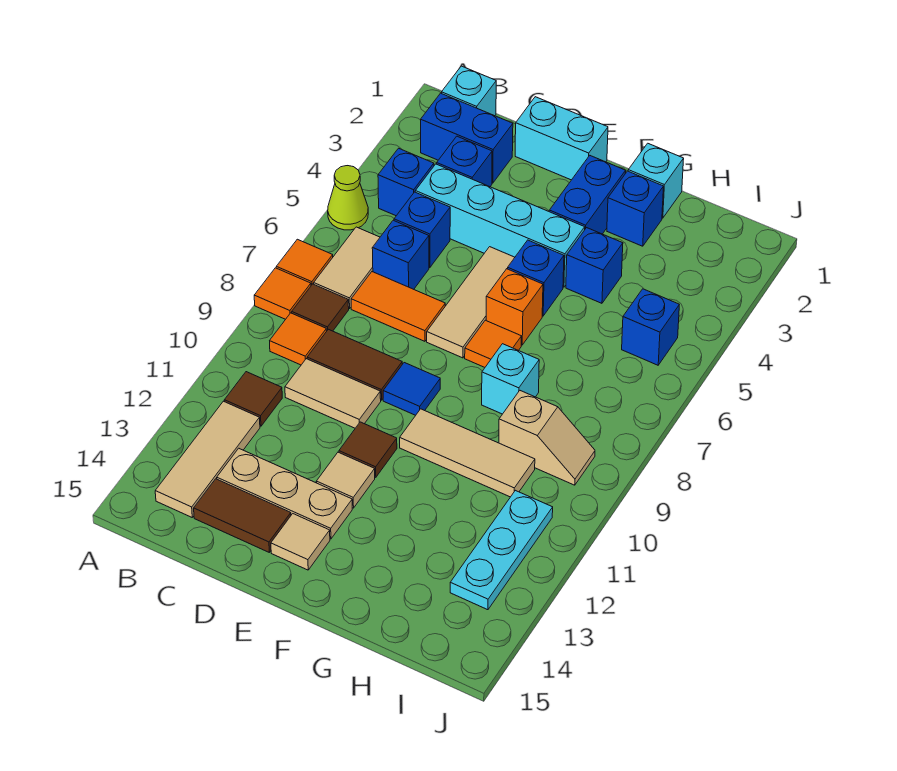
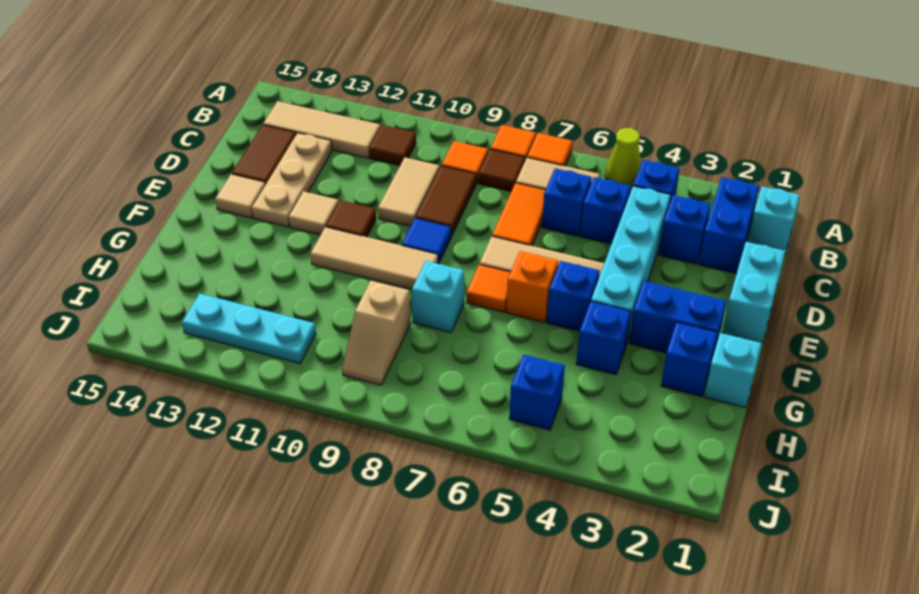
tan 1x3 tile [400,409,535,497] -> tan 1x3 tile turned to [311,227,438,289]

